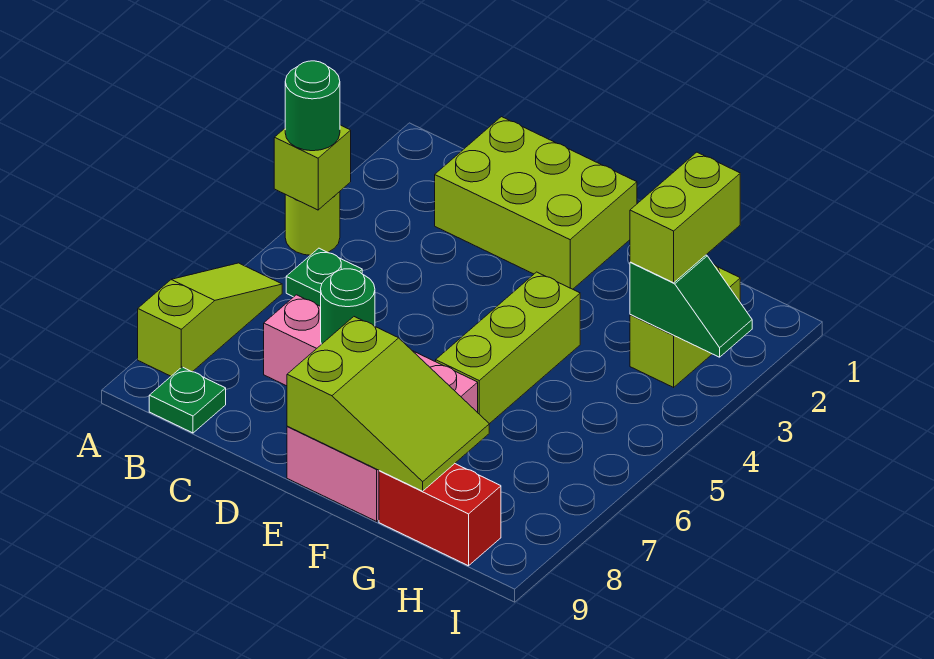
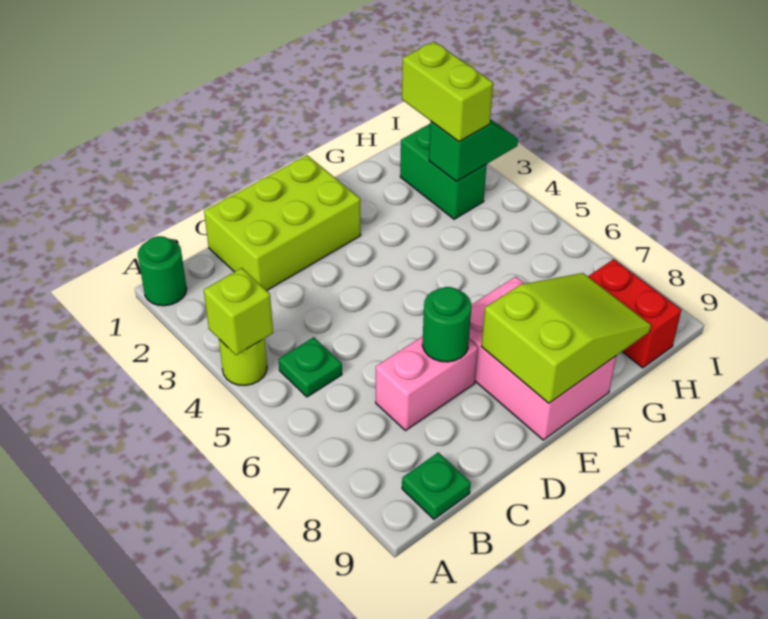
green 1x1 round brick [285,61,340,151] -> green 1x1 round brick moved to [138,236,187,306]
lime 1x3 slope [138,263,282,376] -> none
lime 1x3 brick [436,272,580,424] -> none
red 1x2 brick [379,464,501,566] -> red 1x2 brick turned to [588,259,681,368]
lime 1x2 brick [630,264,740,387] -> green 1x2 brick [400,124,486,219]

